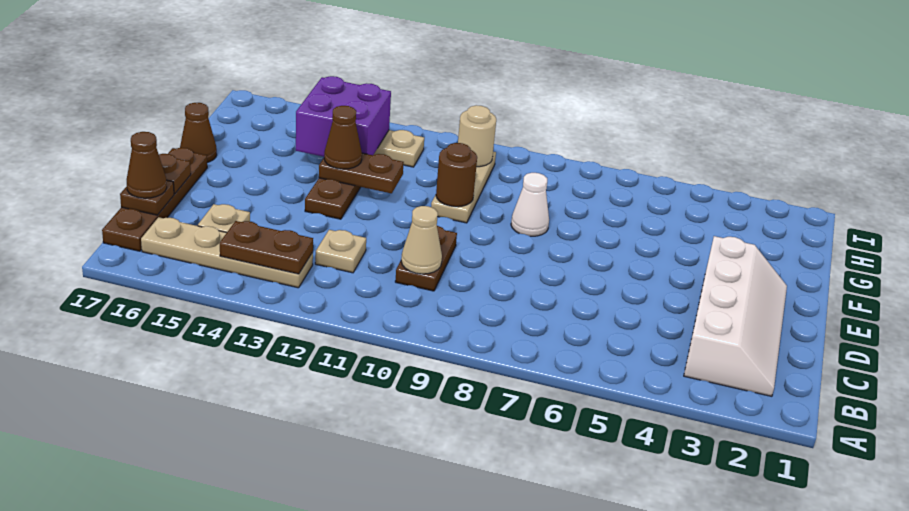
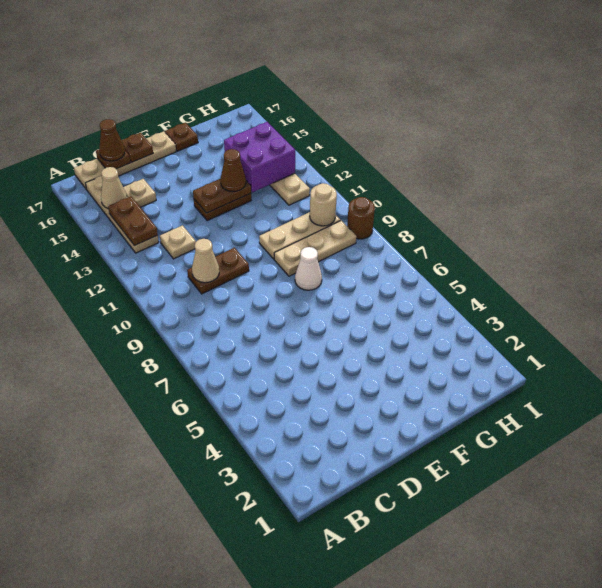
white 2x4 slope [684,236,787,396] -> none
none -> tan 1x1 cone [101,167,127,208]
brown 1x4 plate [102,148,207,251] -> tan 1x4 plate [74,131,176,189]
none -> tan 1x3 plate [274,221,357,276]
brown 1x1 round brick [436,143,477,207] -> brown 1x1 round brick moved to [347,197,375,239]
brown 1x2 plate [319,153,404,193] -> brown 1x2 plate turned to [193,179,251,213]
brown 1x1 cone [180,103,217,163] -> brown 1x1 plate [165,123,198,151]

